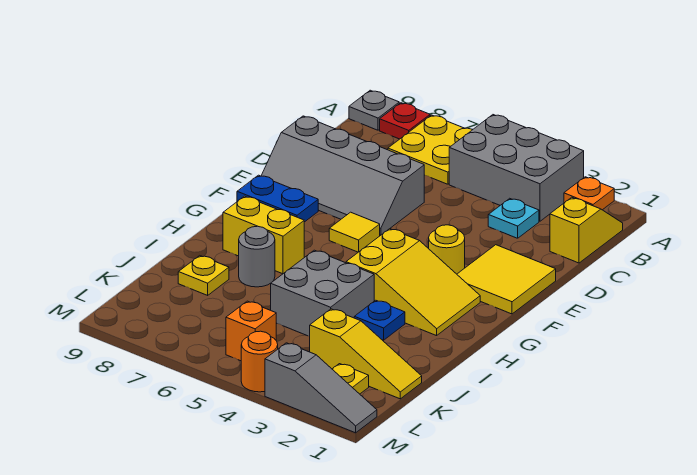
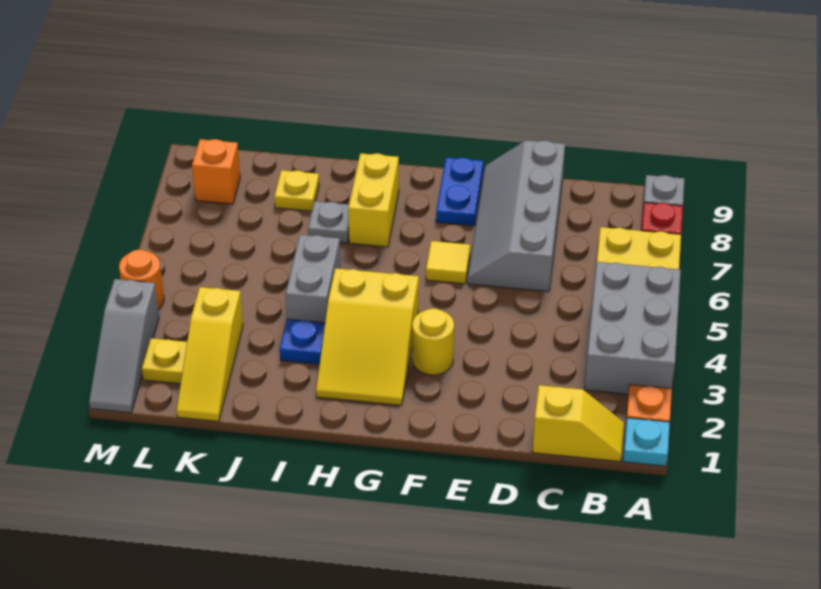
cyan 1x1 plate [488,198,539,238] -> cyan 1x1 plate moved to [623,418,670,466]
yellow 2x2 tile [457,245,556,314] -> none
grey 2x2 brick [271,250,374,336] -> grey 1x2 brick [286,235,341,323]
grey 1x1 round brick [239,226,275,287] -> grey 1x1 plate [308,201,349,243]
orange 1x1 brick [226,301,276,361] -> orange 1x1 brick moved to [192,139,240,204]

